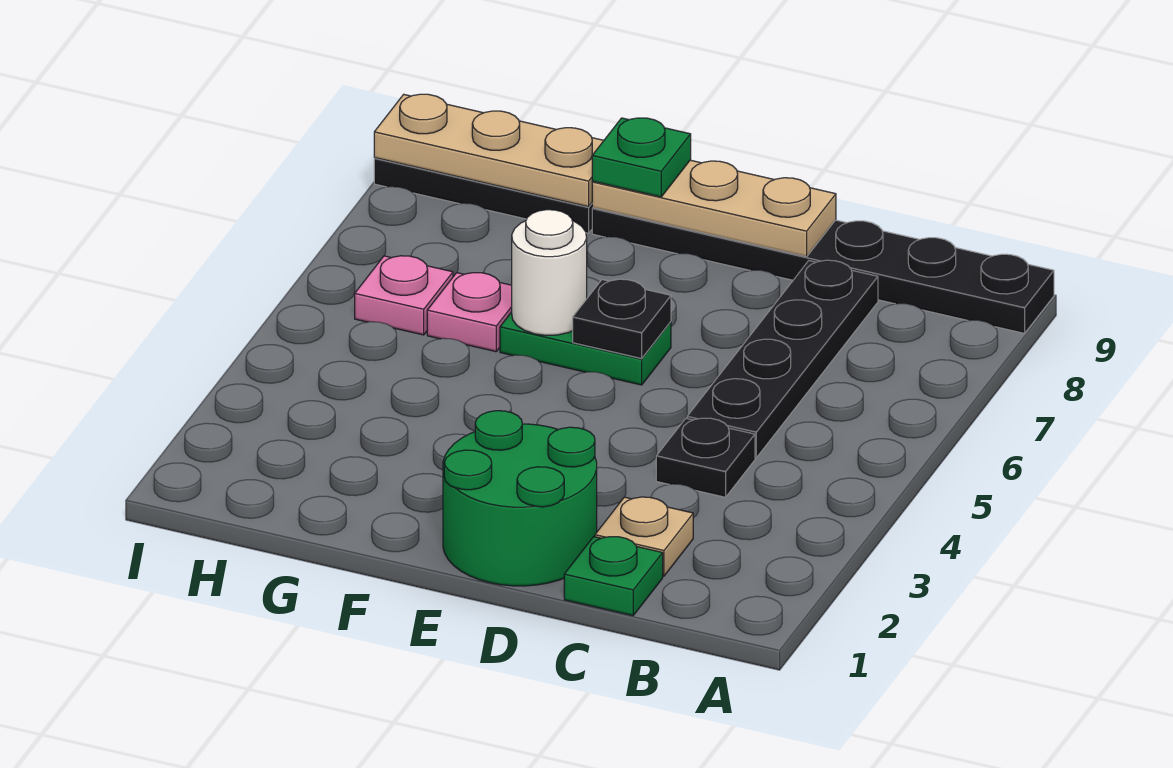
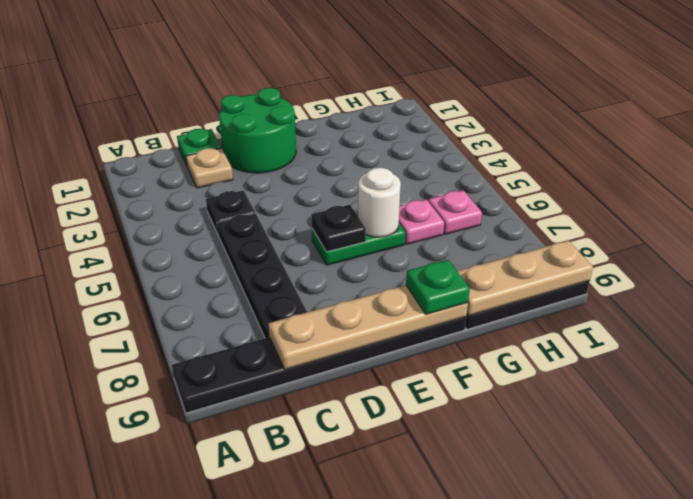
tan 1x3 plate [592,160,836,257] -> tan 1x4 plate [268,285,468,369]

